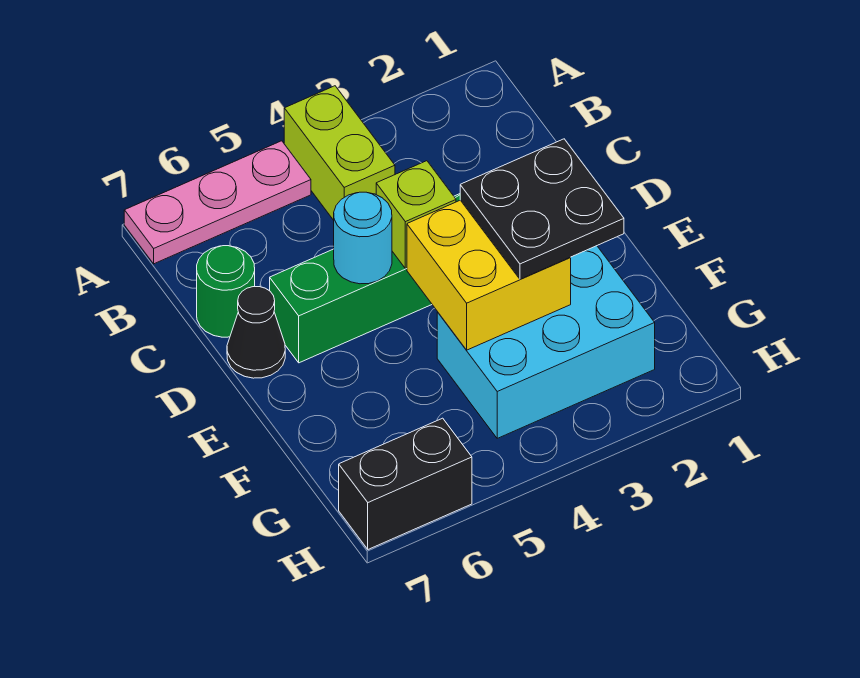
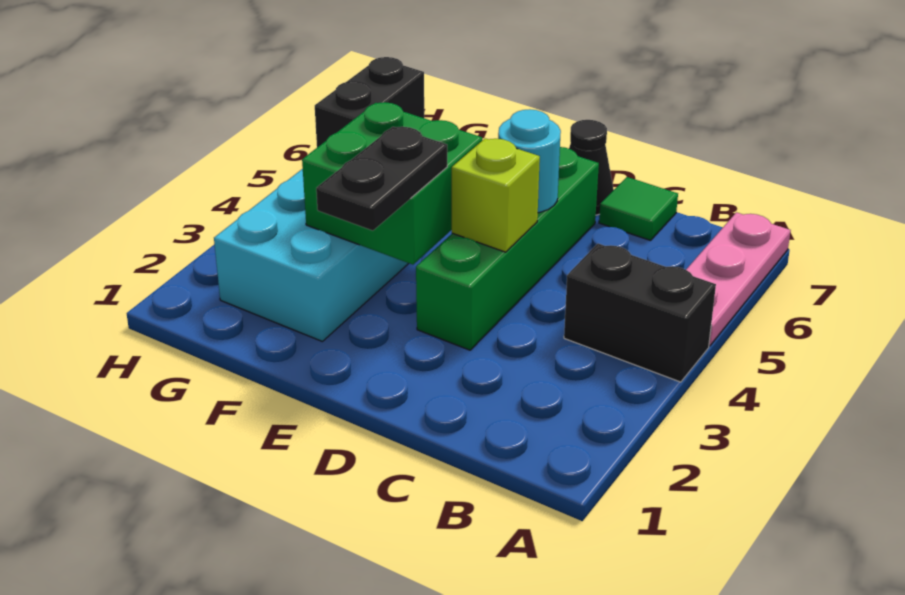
lime 1x2 brick [284,86,395,220] -> black 1x2 brick [564,244,716,382]
green 1x1 round brick [197,246,255,337] -> green 1x1 tile [599,177,678,241]
black 2x2 plate [460,139,624,279] -> black 1x2 plate [316,127,447,231]
yellow 2x2 brick [407,200,571,350] -> green 2x2 brick [302,102,482,265]

